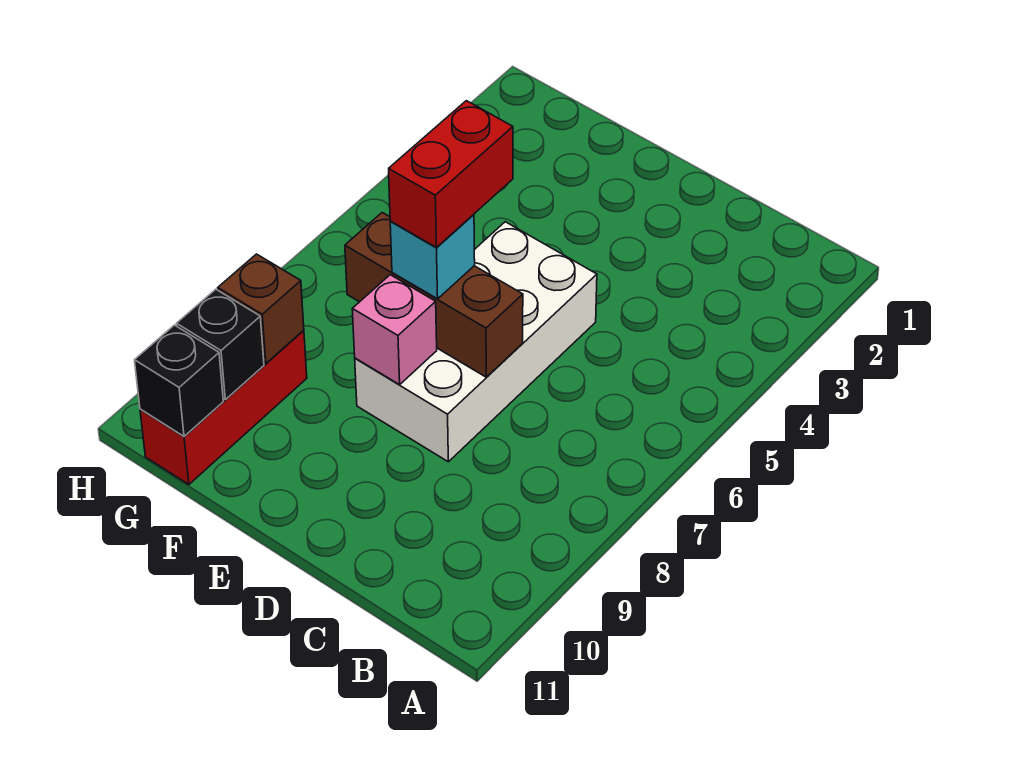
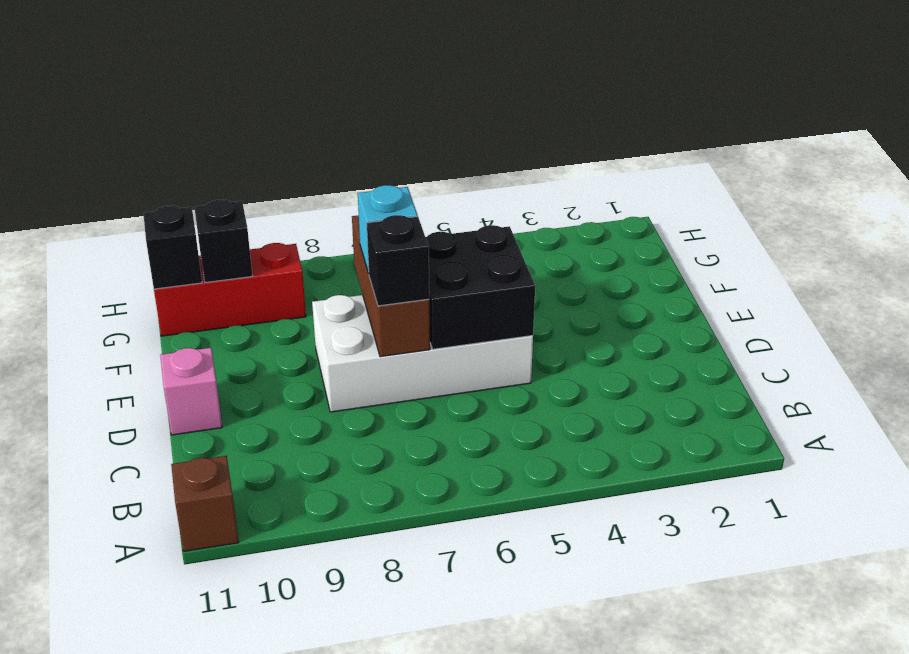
none -> black 2x2 brick [426,225,535,349]
none -> black 1x1 brick [367,215,429,306]
red 1x2 brick [389,101,513,247] -> none
pink 1x1 brick [352,275,437,385] -> pink 1x1 brick moved to [160,348,222,435]
brown 1x1 brick [218,254,304,363] -> brown 1x1 brick moved to [171,456,239,551]

